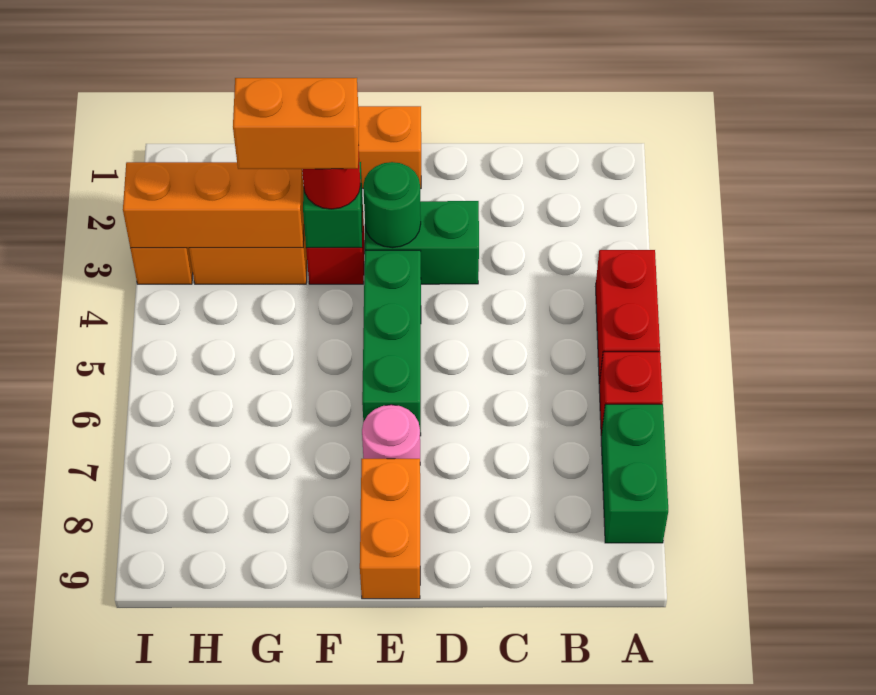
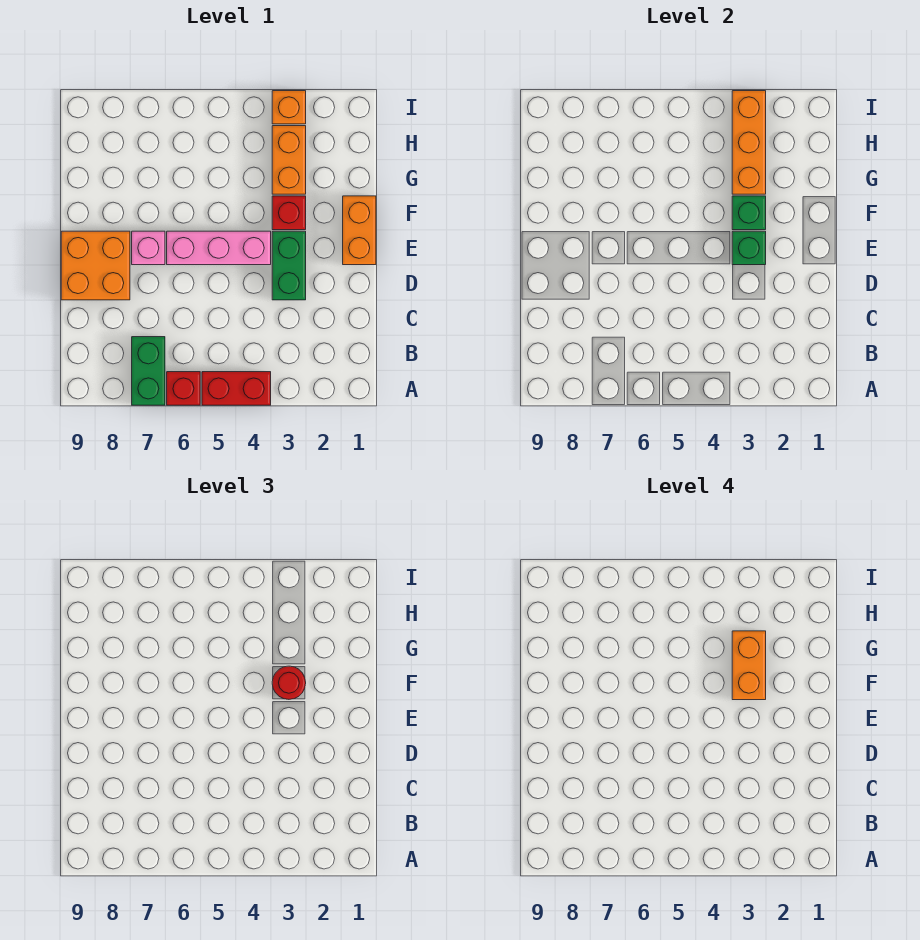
green 1x2 brick [601,404,668,543] -> green 1x2 brick turned to [132,337,165,405]
green 1x1 round brick [363,162,421,248] -> green 1x1 brick [732,231,766,265]
green 1x3 brick [362,250,421,436] -> pink 1x3 brick [167,231,271,265]
pink 1x1 round brick [362,405,420,459] -> pink 1x1 brick [132,231,165,265]
orange 1x2 brick [360,459,420,599] -> orange 2x2 brick [61,231,130,300]

